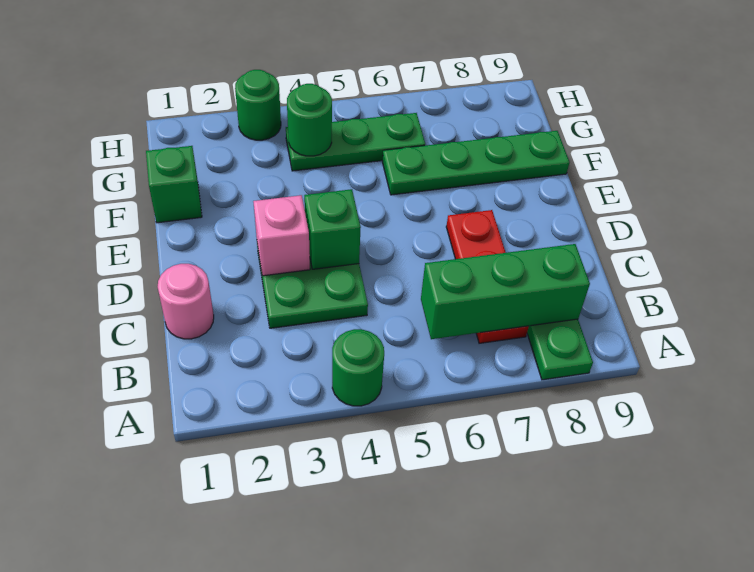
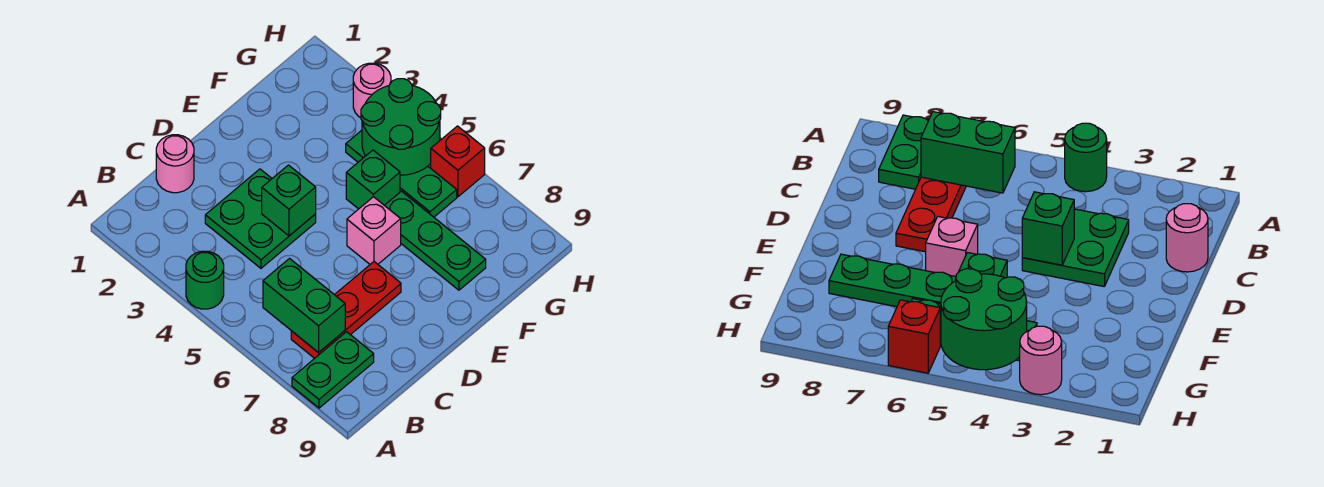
green 1x3 brick [421,244,590,339] -> green 1x2 brick [263,259,345,353]
pink 1x1 brick [253,195,310,276] -> pink 1x1 brick moved to [347,197,401,264]
green 1x1 brick [146,146,202,223] -> green 1x1 brick moved to [346,150,400,209]
green 1x4 plate [382,131,569,195] -> green 1x3 plate [385,191,486,290]
green 1x1 round brick [287,84,332,156] -> green 2x2 round brick [361,79,441,175]
green 1x1 round brick [235,70,281,140] -> pink 1x1 round brick [353,63,391,118]
none -> red 1x1 brick [431,126,485,197]

